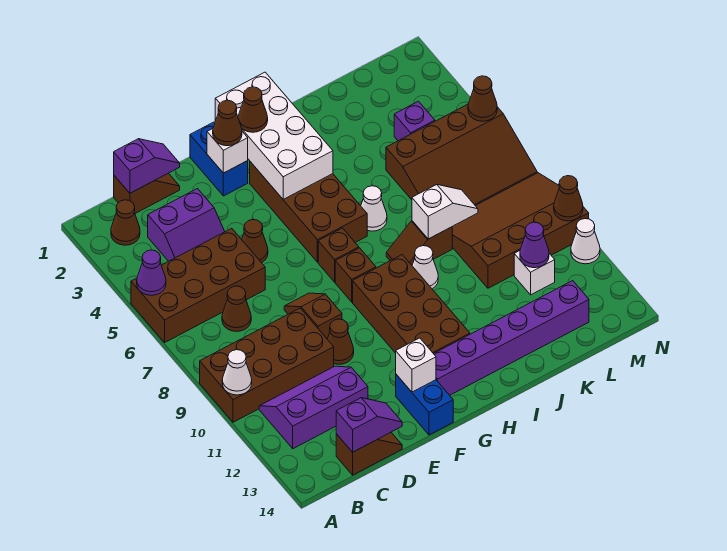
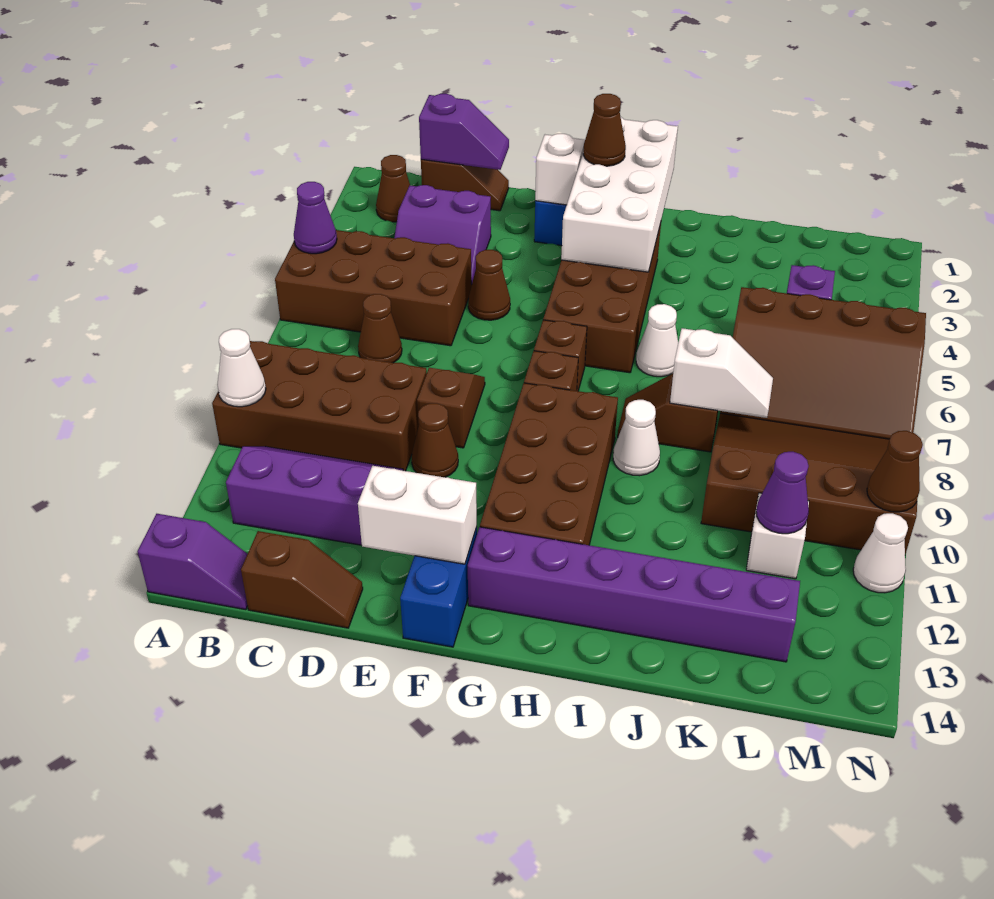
purple 1x2 slope [336,398,402,452] -> purple 1x2 slope moved to [138,514,248,610]
brown 1x1 cone [213,100,242,146] -> none
white 1x1 brick [396,338,436,392] -> white 1x2 brick [358,466,477,564]
brown 1x1 cone [468,76,497,121] -> none

